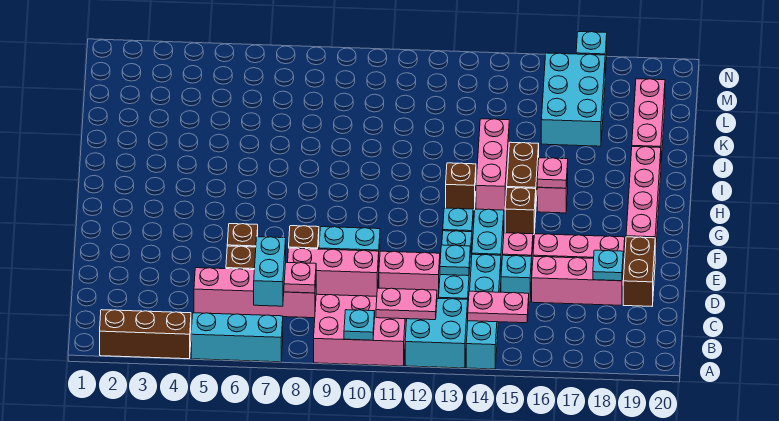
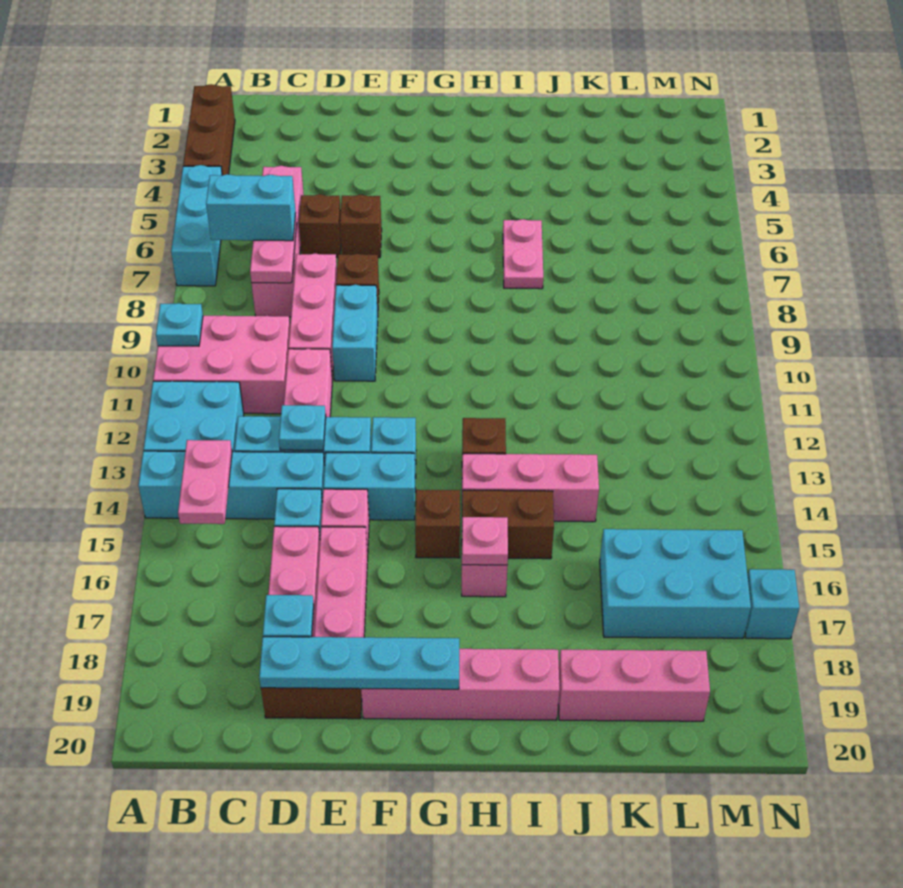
pink 2x3 brick [314,294,406,366] -> pink 2x3 brick turned to [153,315,290,414]
pink 1x2 plate [376,288,437,320] -> pink 1x2 plate moved to [503,219,543,289]
none -> cyan 1x4 plate [259,637,459,689]

